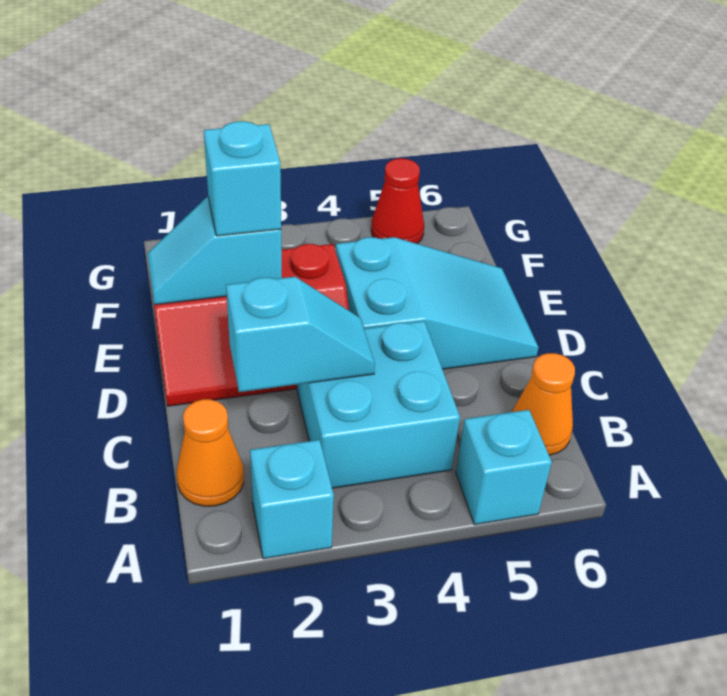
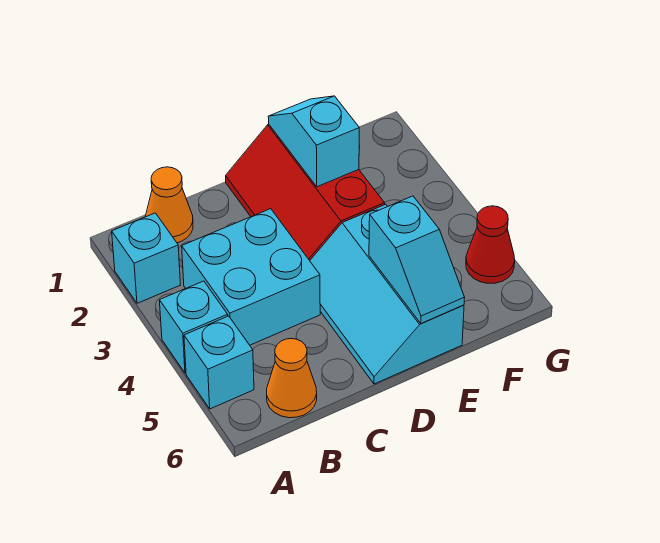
cyan 1x2 slope [226,277,375,392] -> cyan 1x2 slope moved to [369,196,465,324]
cyan 2x3 slope [336,237,539,369] -> cyan 2x3 slope turned to [310,204,464,384]
cyan 1x1 brick [204,121,281,236] -> cyan 1x1 brick moved to [159,281,228,373]

